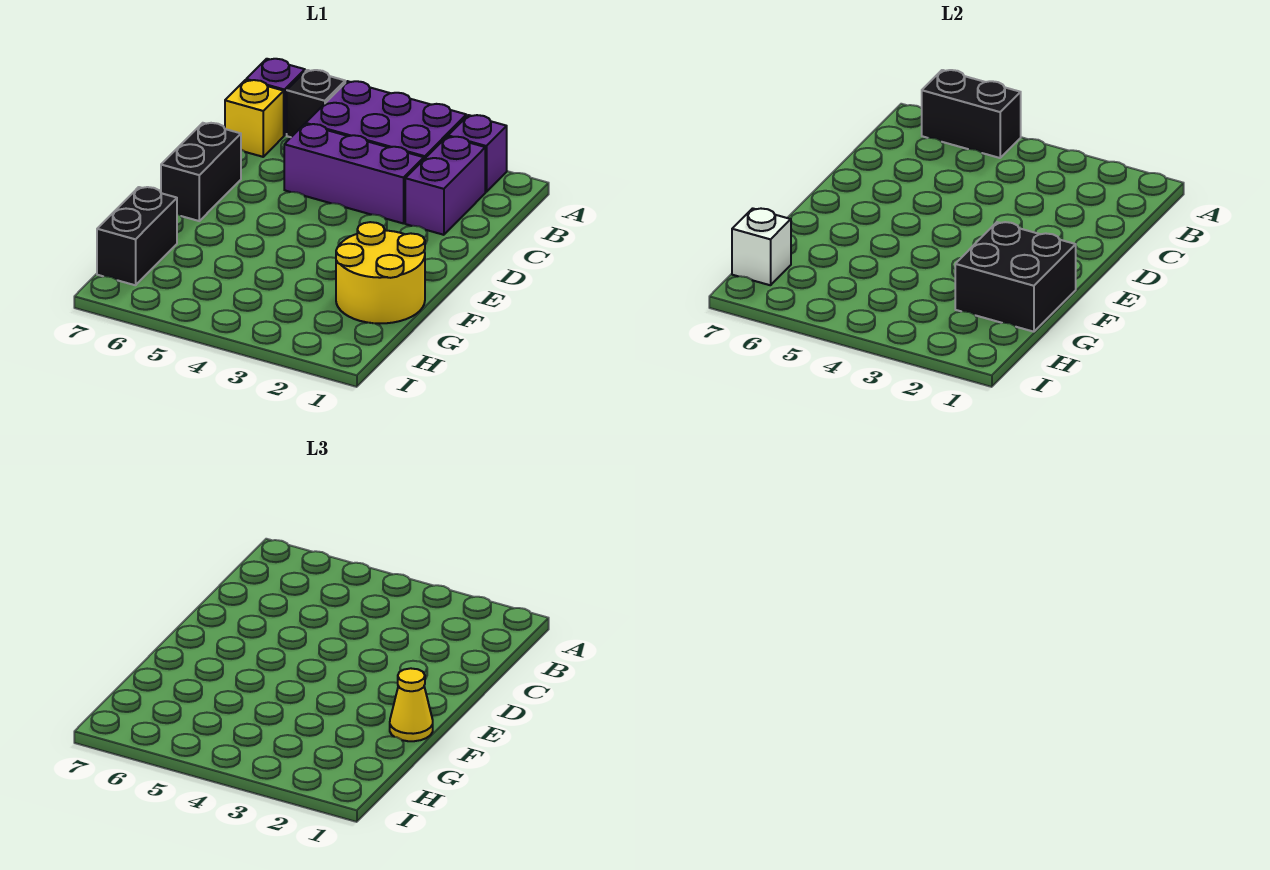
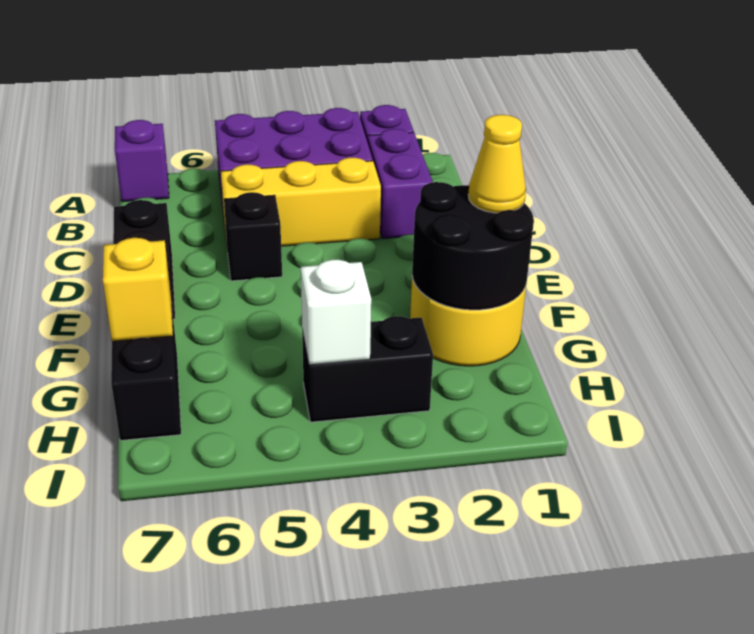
black 1x2 brick [922,70,1021,158] -> black 1x2 brick moved to [302,316,433,422]
black 1x1 brick [287,70,345,137] -> black 1x1 brick moved to [224,192,282,281]
yellow 1x1 brick [225,80,284,157] -> yellow 1x1 brick moved to [103,238,173,341]
purple 1x3 brick [284,124,424,224] -> yellow 1x3 brick [221,158,381,246]
black 2x2 brick [955,222,1076,332] -> black 2x2 round brick [412,182,534,310]
white 1x1 brick [732,208,791,285] -> white 1x1 brick moved to [301,260,371,365]

